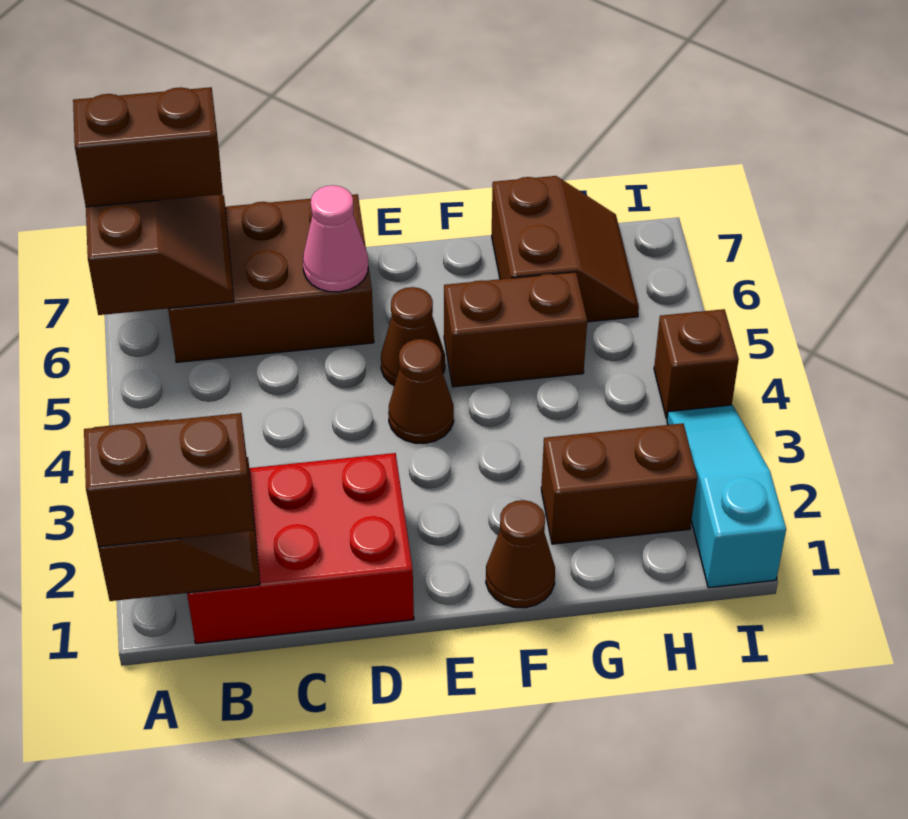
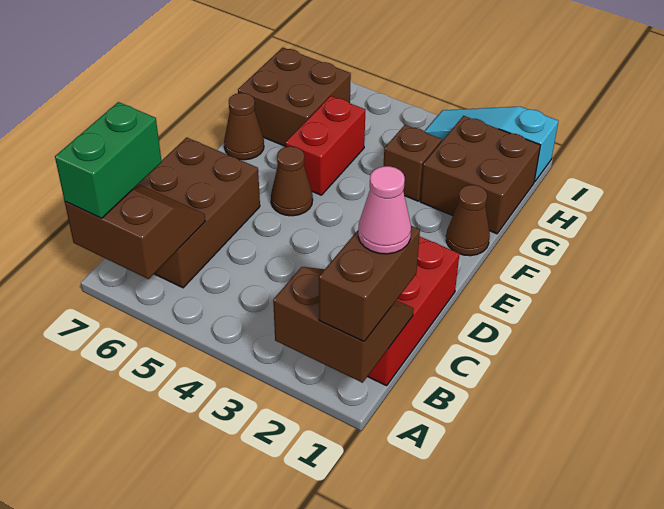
brown 1x2 brick [73,87,223,207] -> green 1x2 brick [55,102,162,218]
pink 1x1 cone [303,185,368,292] -> pink 1x1 cone moved to [358,166,411,254]
brown 1x1 cone [388,339,454,443] -> brown 1x1 cone moved to [224,93,264,160]
brown 1x2 brick [444,272,587,387] -> red 1x2 brick [286,96,365,195]
brown 1x2 brick [541,423,697,544] -> brown 2x2 brick [420,116,540,234]
brown 2x2 slope [492,176,639,322] -> brown 2x2 brick [238,48,351,147]
brown 1x1 brick [654,309,739,419] -> brown 1x1 brick moved to [384,125,441,201]

